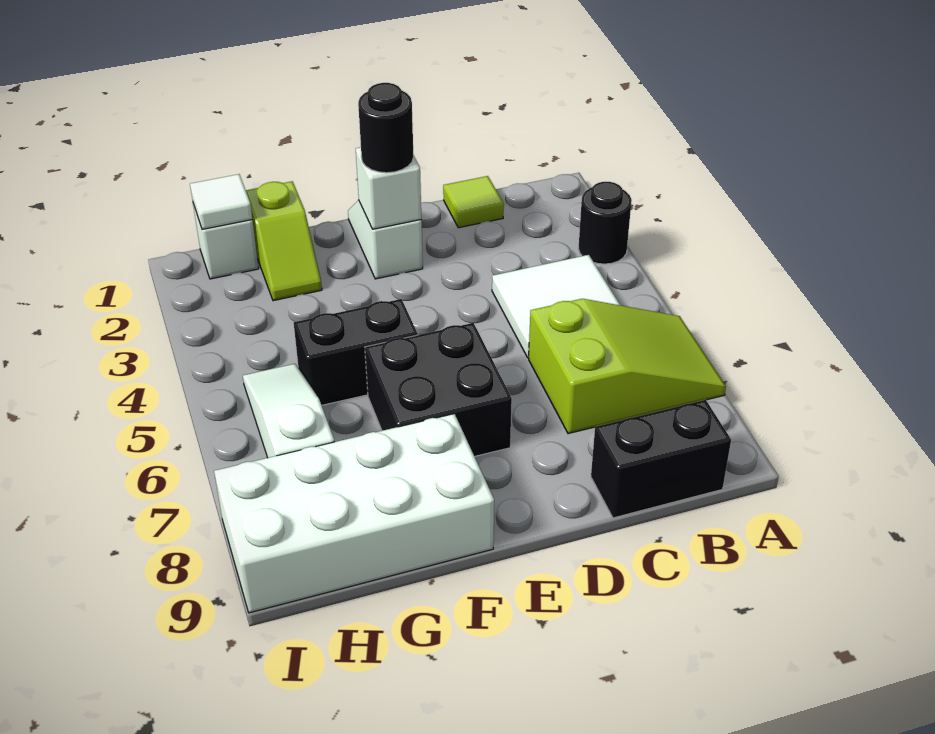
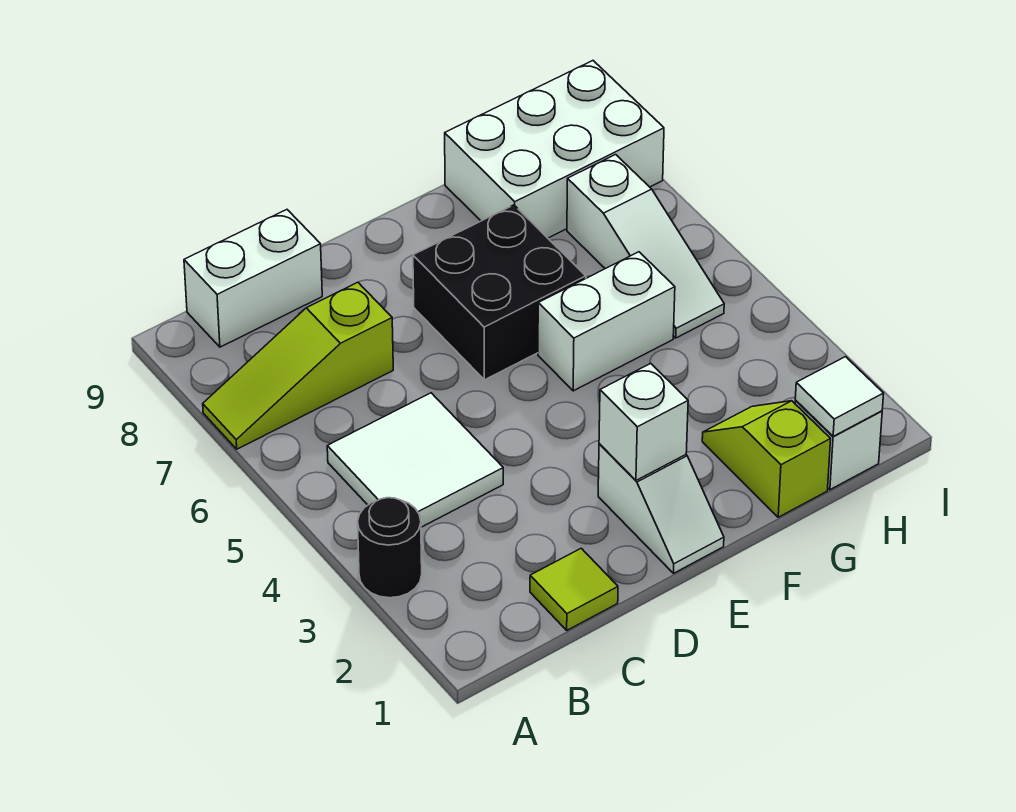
lime 2x3 slope [529,299,726,434] -> lime 1x3 slope [203,282,393,449]
black 1x2 brick [591,400,731,518] -> white 1x2 brick [184,210,322,347]
black 1x1 round brick [358,83,414,173] -> none
black 1x2 brick [294,299,418,405] -> white 1x2 brick [538,252,675,391]
white 2x4 brick [214,414,494,613] -> white 2x3 brick [445,61,664,238]

